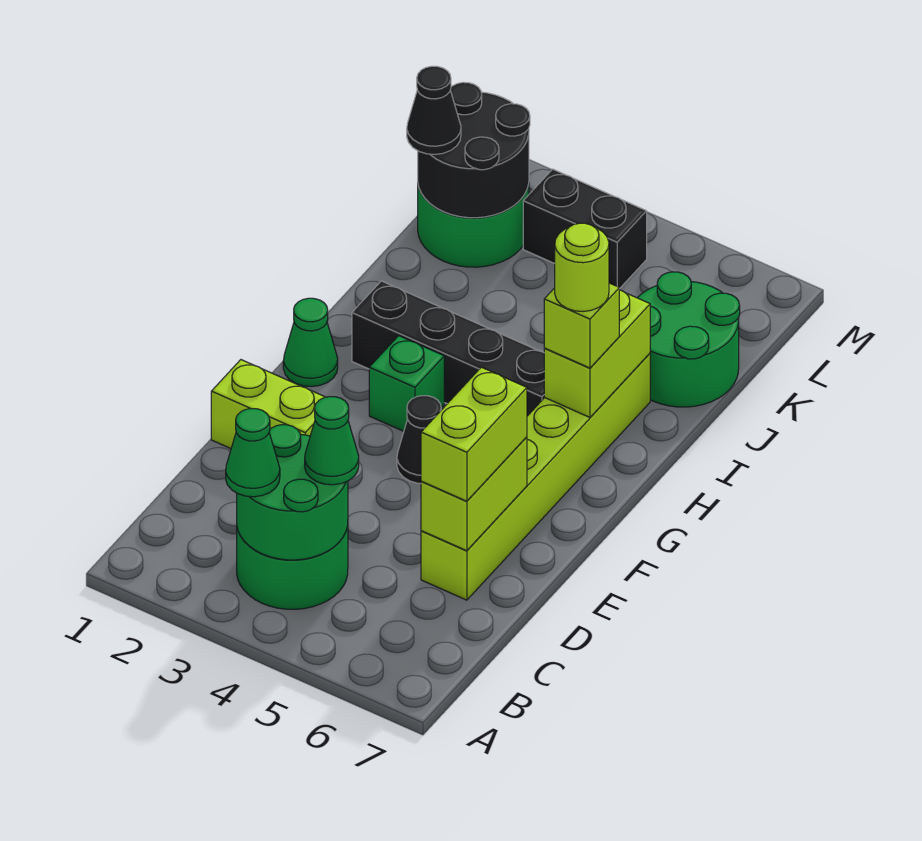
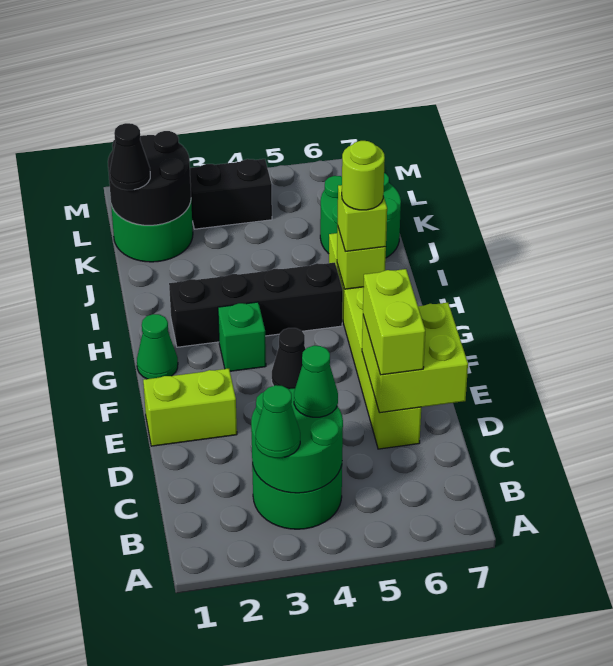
lime 1x2 brick [421,437,527,551] -> lime 2x2 brick [362,303,468,413]
lime 1x2 brick [544,290,650,417] -> lime 1x1 brick [337,226,386,289]

